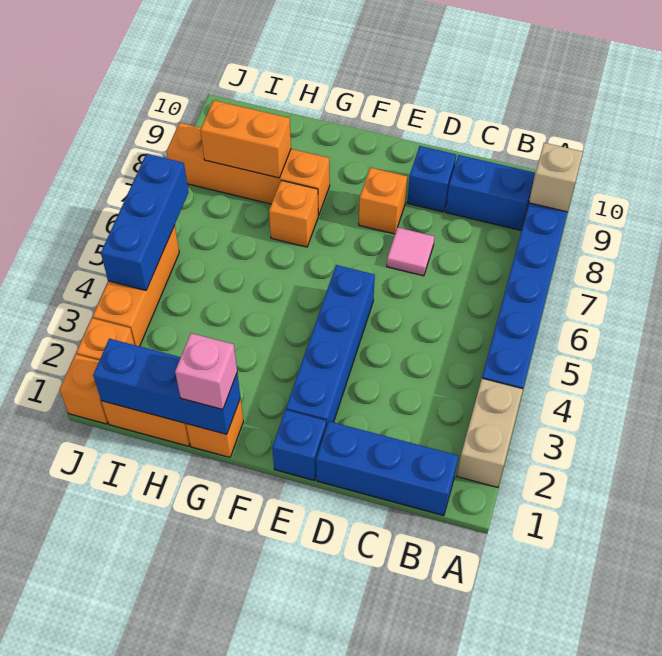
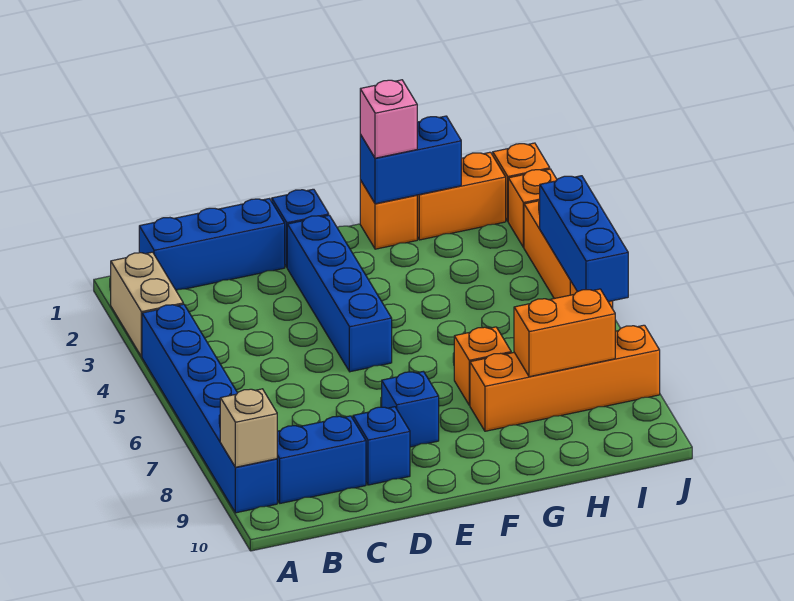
pink 1x1 tile [387,227,434,276] -> none
orange 1x1 brick [359,168,407,234] -> blue 1x1 brick [382,371,439,447]
blue 1x3 brick [93,339,240,434] -> blue 1x2 brick [360,116,461,204]

